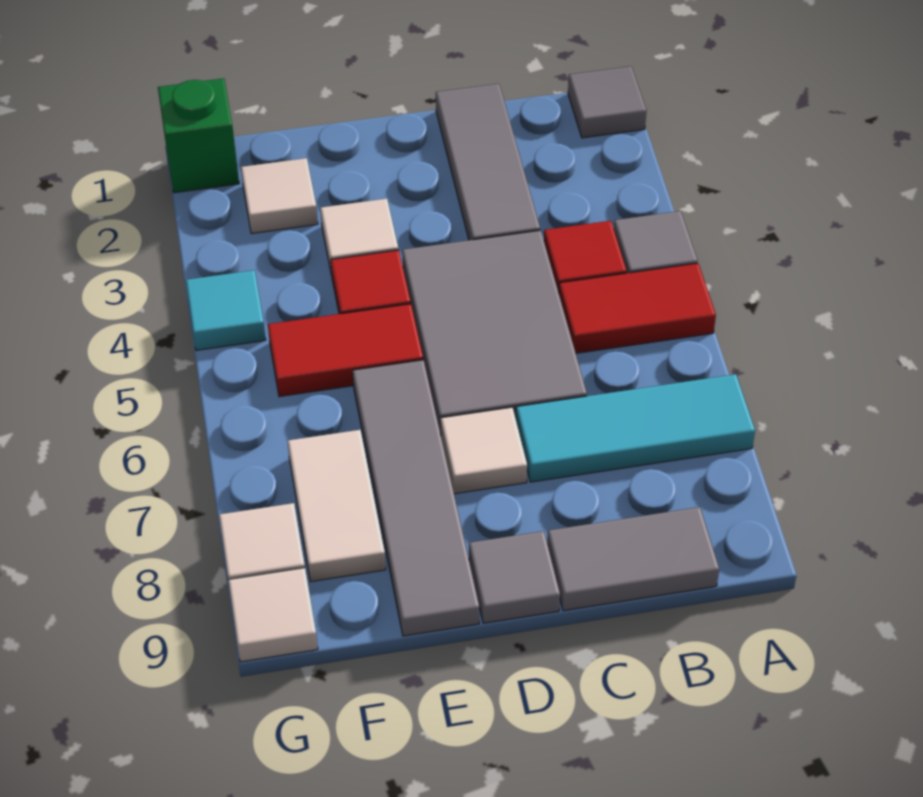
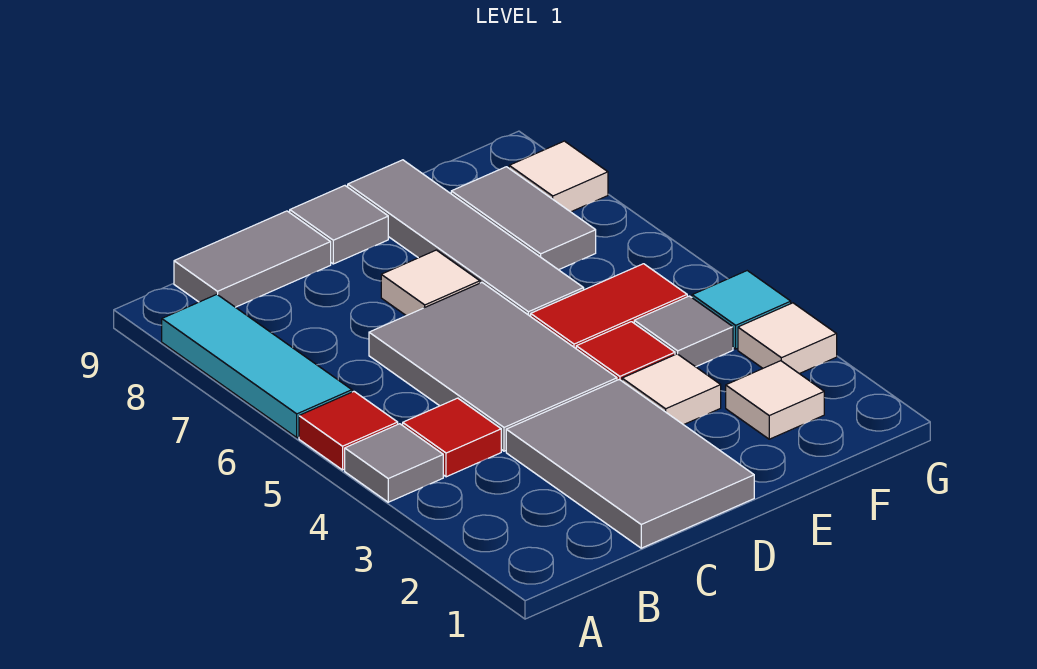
grey 1x1 tile [568,66,647,138] -> grey 1x1 tile moved to [634,296,733,367]
red 1x2 tile [559,263,716,353] -> red 1x1 tile [299,392,398,470]
cyan 1x3 tile [516,374,755,482] -> cyan 1x3 tile turned to [162,294,352,437]
grey 1x3 tile [436,84,540,240] -> grey 2x3 tile [506,380,754,548]
white 1x2 tile [288,430,386,582] -> grey 1x2 tile [451,167,596,270]
green 1x1 brick [158,78,239,193] -> none
white 1x1 tile [228,568,318,662] -> white 1x1 tile moved to [738,303,837,374]

